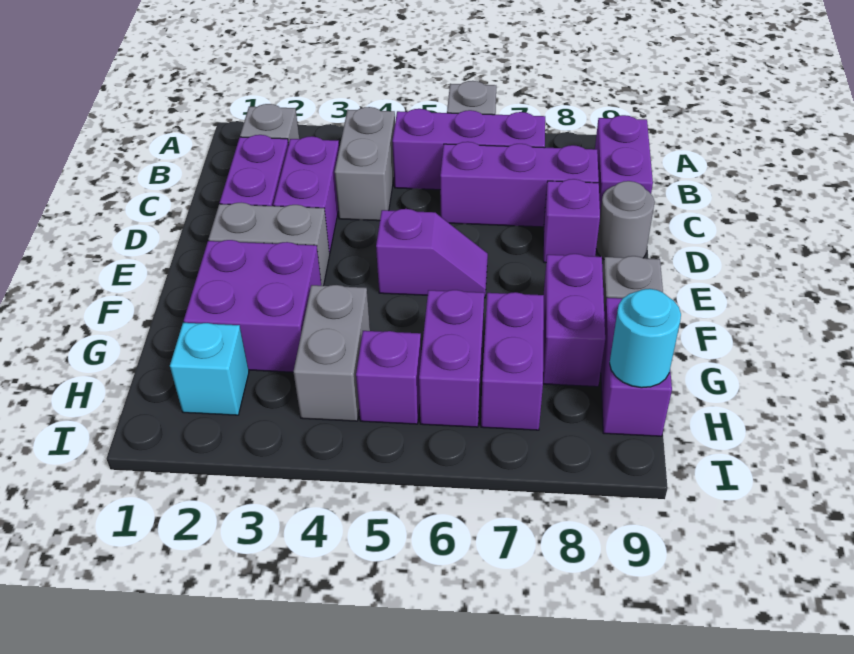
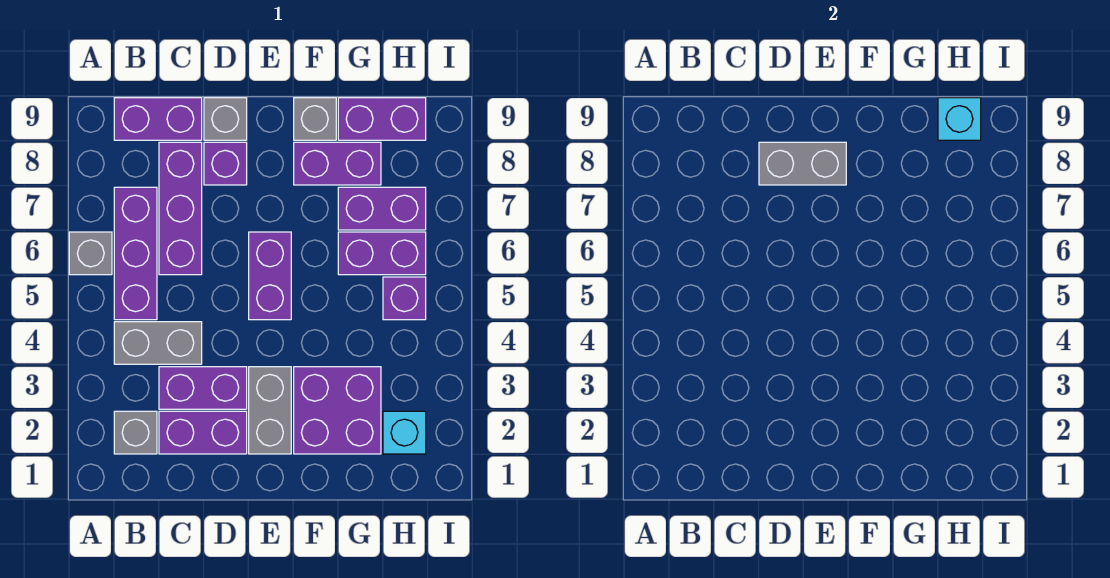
grey 1x1 round brick [596,181,655,259] -> grey 1x1 brick [204,98,247,140]
purple 1x2 slope [376,209,488,298] -> purple 1x2 brick [249,232,291,320]
grey 1x2 brick [294,285,370,421] -> grey 1x2 brick moved to [759,142,846,185]
cyan 1x1 round brick [610,289,681,388] -> cyan 1x1 brick [938,98,981,140]

